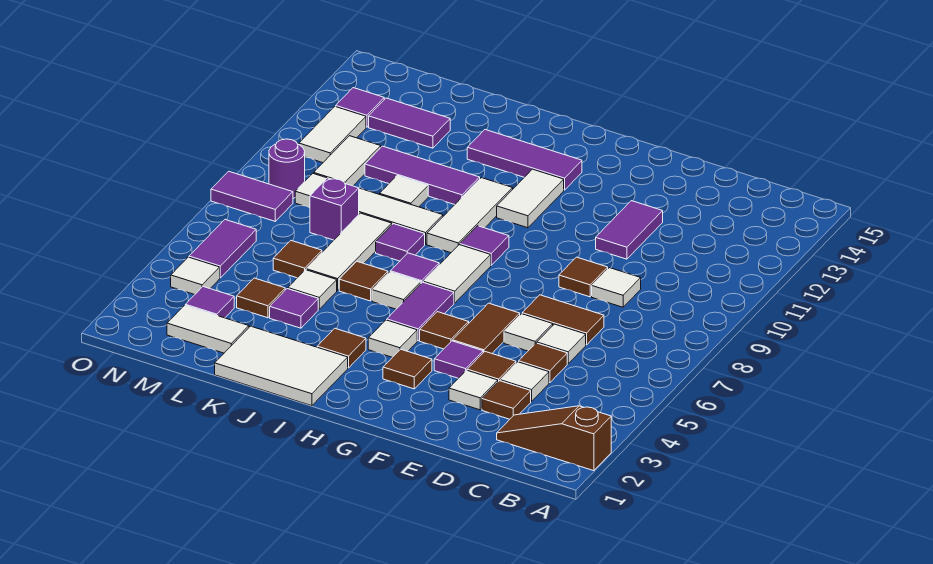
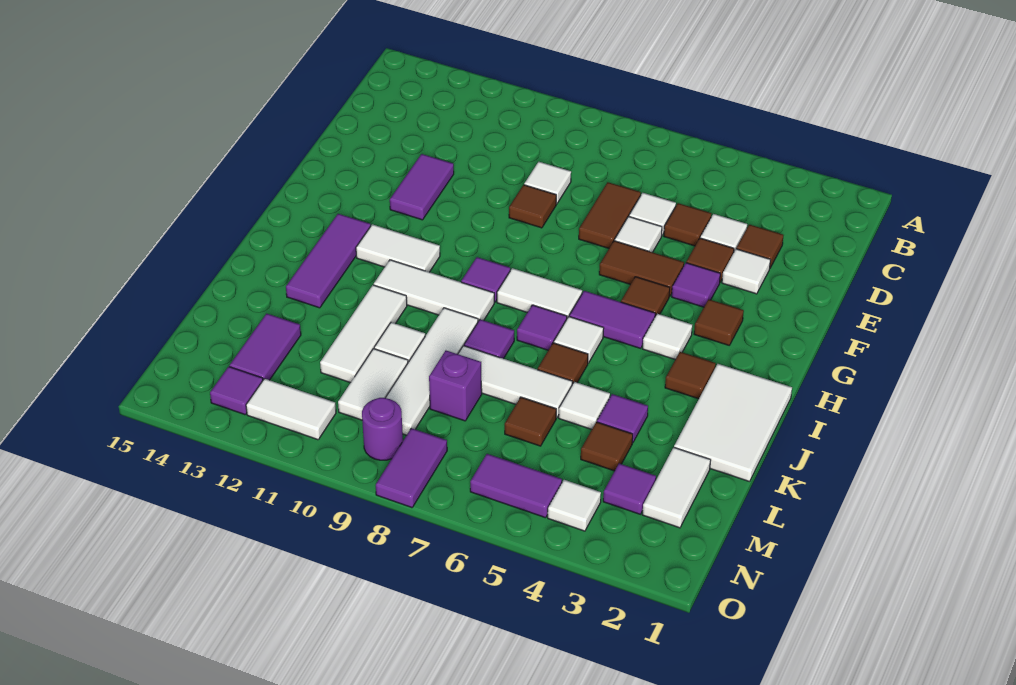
brown 1x3 slope [497,406,611,471] -> none
purple 1x2 tile [596,201,663,259] -> purple 1x2 tile turned to [390,154,454,220]
purple 1x3 tile [365,146,480,205] -> white 1x3 tile [320,285,407,383]
white 1x2 tile [314,136,381,186] -> white 1x2 tile turned to [338,349,408,420]

